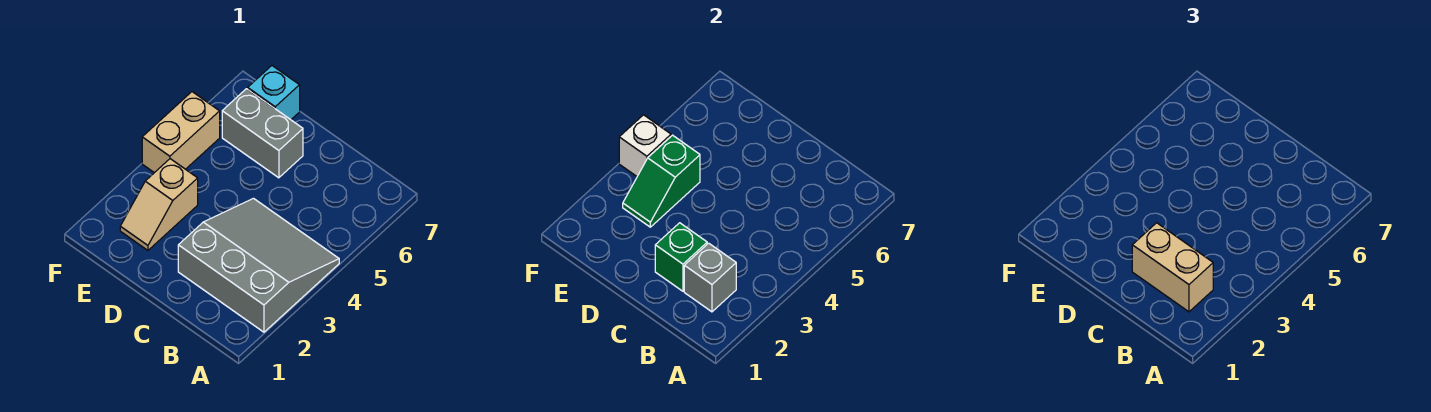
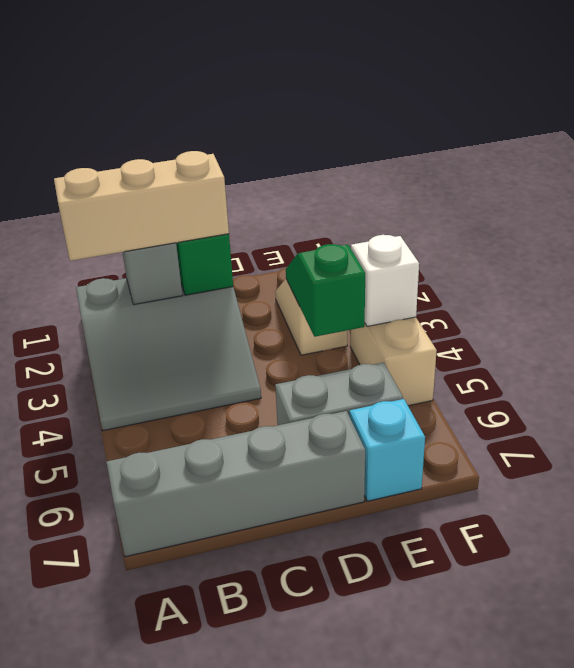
none -> grey 1x4 brick [106,411,365,557]
tan 1x2 brick [1132,223,1213,312] -> tan 1x3 brick [54,151,229,261]

